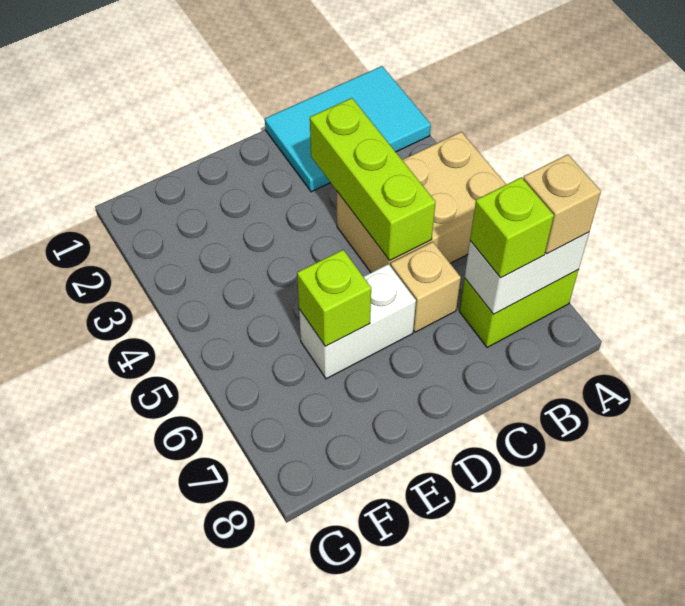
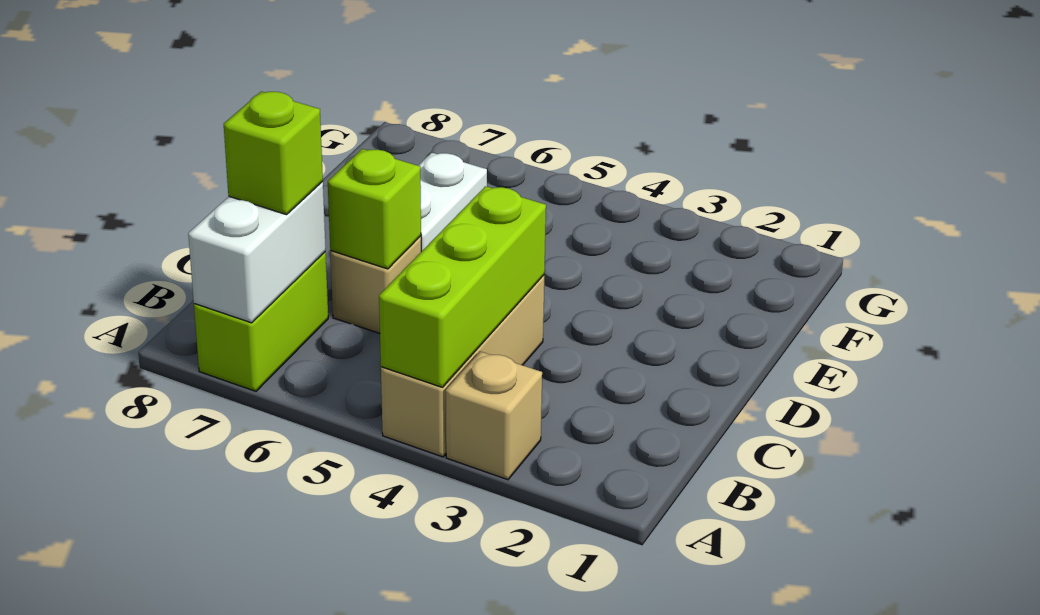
cyan 2x3 tile [265,66,431,192] -> none
tan 2x3 brick [337,132,506,273] -> tan 1x3 brick [381,275,544,457]
tan 1x1 brick [523,154,601,254] -> tan 1x1 brick moved to [446,351,542,480]
lime 1x3 brick [310,98,436,261] -> lime 1x3 brick turned to [379,186,546,387]
lime 1x1 brick [297,250,371,346] -> lime 1x1 brick moved to [328,149,421,269]

